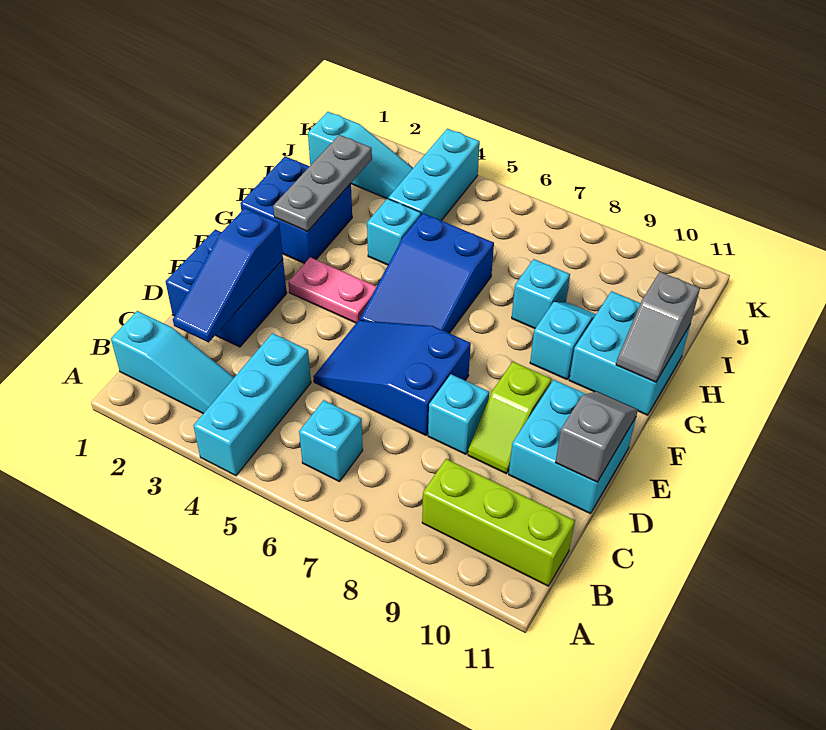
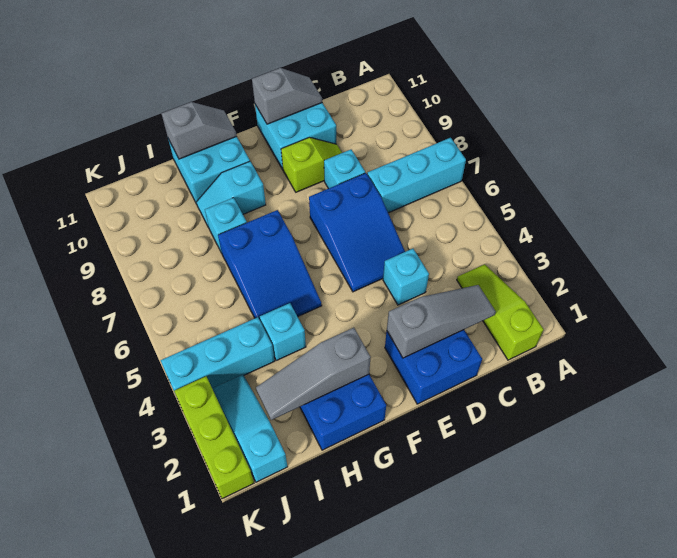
cyan 1x3 brick [193,333,311,476] -> cyan 1x3 brick moved to [367,138,466,213]
cyan 1x3 slope [111,311,234,413] -> lime 1x3 slope [457,264,544,360]
cyan 1x1 brick [299,400,363,482] -> cyan 1x1 brick moved to [383,249,429,305]
lime 1x3 brick [422,459,575,586] -> lime 1x3 brick moved to [174,376,254,499]
blue 1x3 slope [173,208,283,342] -> grey 1x3 slope [387,285,496,358]
grey 1x2 slope [556,392,638,482] -> grey 1x2 slope turned to [252,68,322,124]
pink 1x2 plate [288,257,377,323] -> none
blue 2x3 slope [360,213,494,333] -> blue 2x3 slope turned to [218,210,322,320]
grey 1x3 plate [273,135,372,232] -> grey 1x3 slope [256,328,371,420]

